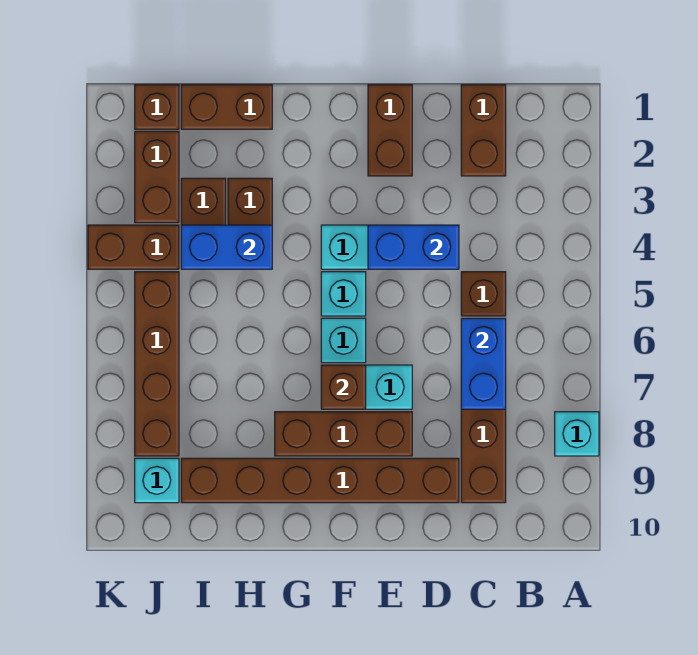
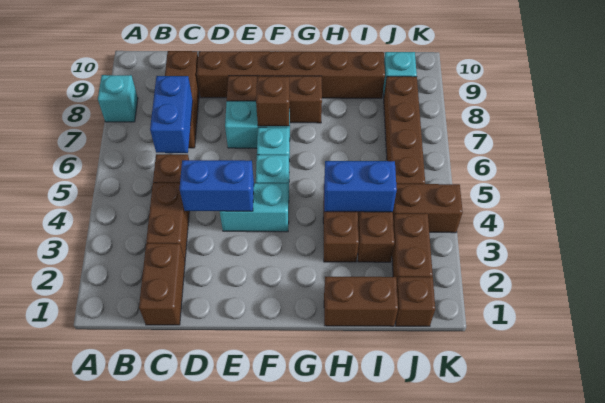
brown 1x2 brick [368,85,412,176] -> brown 1x2 brick moved to [146,183,189,261]

